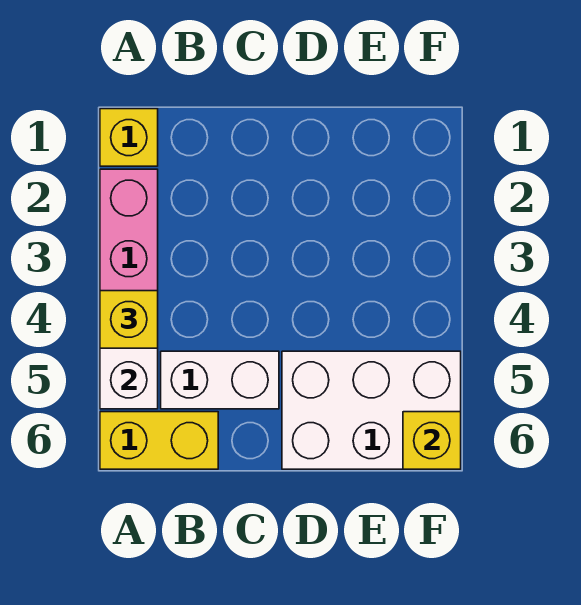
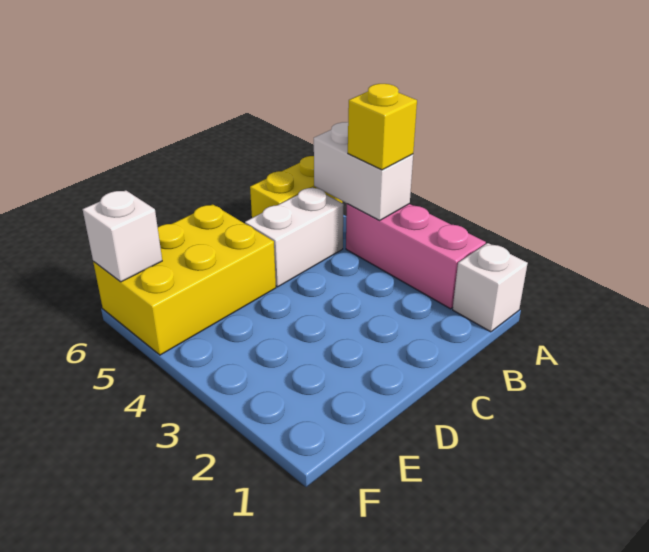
yellow 1x1 brick [100,109,158,166] -> white 1x1 brick [453,243,528,332]
white 2x3 brick [282,351,461,469] -> yellow 2x3 brick [93,204,276,355]
yellow 1x1 brick [403,412,461,469] -> white 1x1 brick [83,190,162,282]

